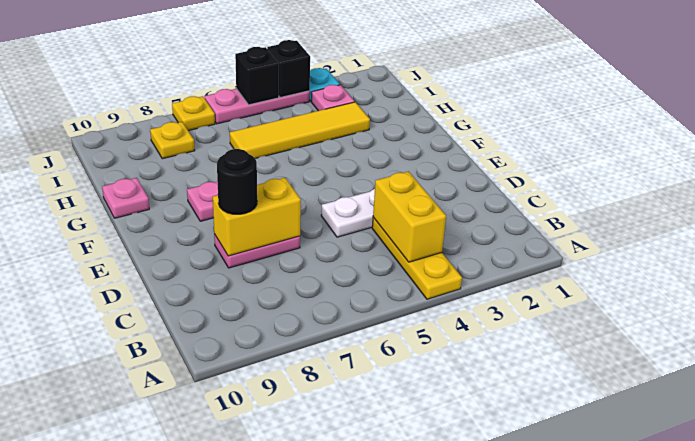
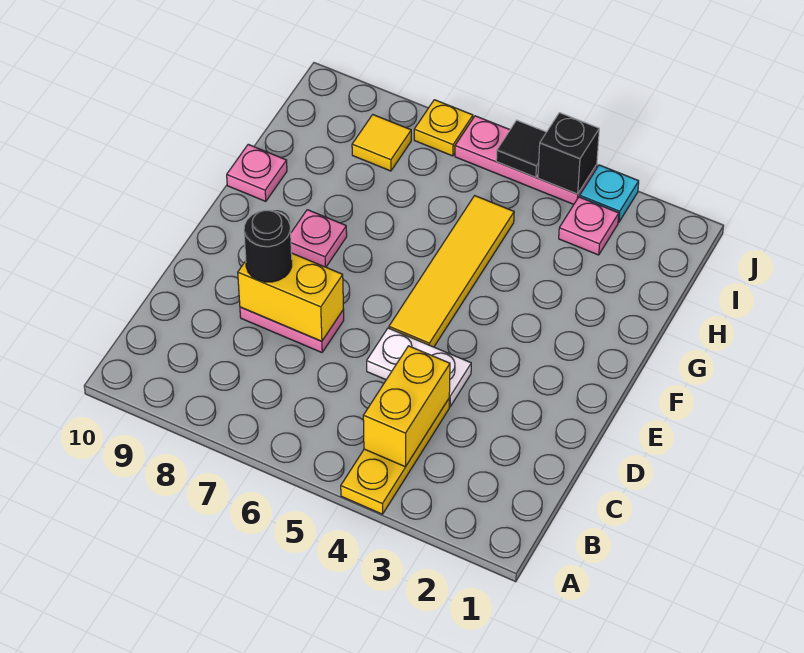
yellow 1x4 tile [230,102,370,158] -> yellow 1x4 tile turned to [389,196,514,347]
yellow 1x1 plate [150,122,195,159] -> yellow 1x1 tile [352,115,411,171]
black 1x1 brick [235,47,279,105] -> black 1x1 tile [496,120,546,177]

